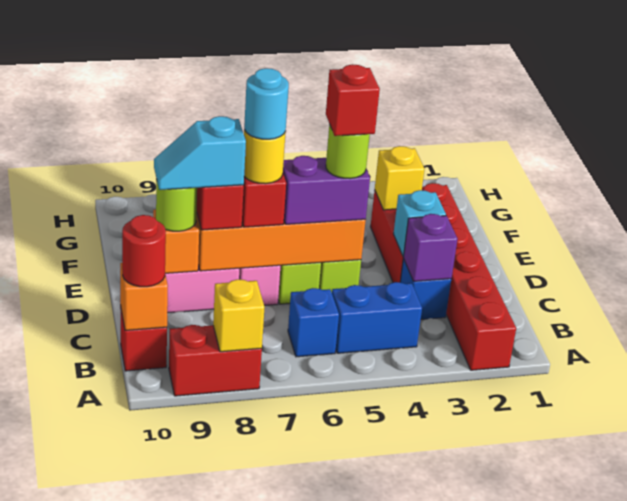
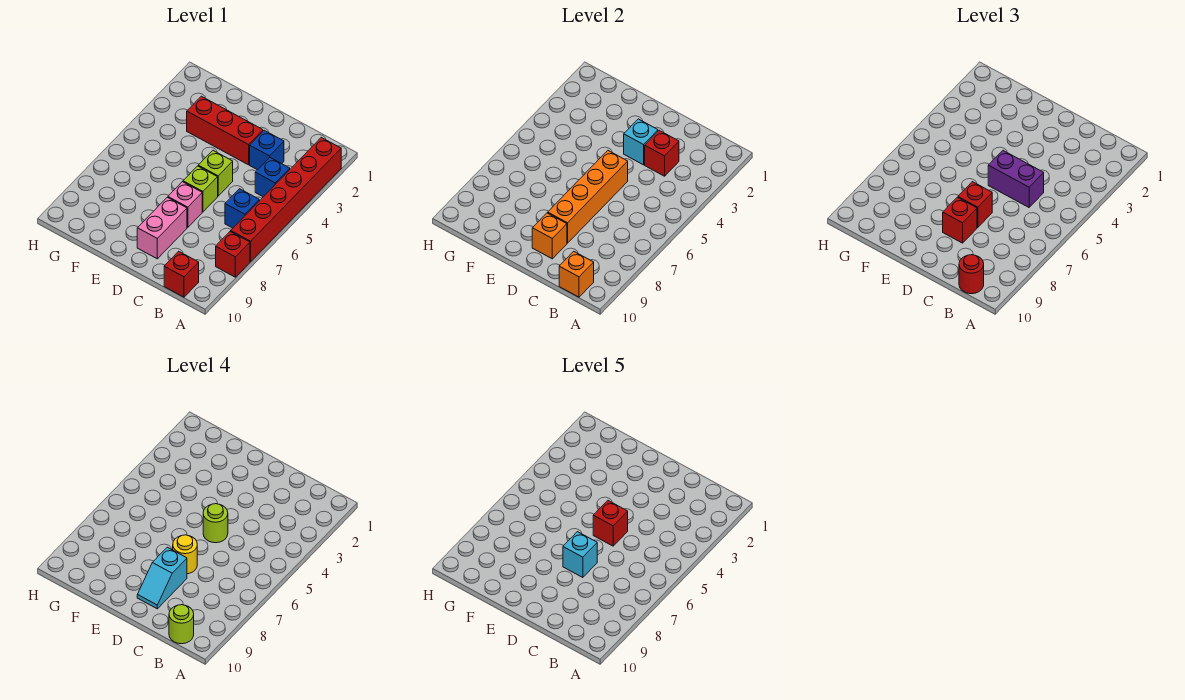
red 1x6 brick [422,183,516,370] -> red 1x6 brick turned to [231,137,341,262]
red 1x2 brick [169,325,262,396] -> red 1x1 brick [216,231,250,277]
yellow 1x1 brick [213,279,265,352] -> none
blue 1x2 brick [332,282,422,353] -> blue 1x1 brick [255,158,290,197]
purple 1x1 brick [404,214,457,281] -> red 1x1 brick [645,130,679,176]
purple 1x2 brick [283,156,370,224] -> purple 1x2 brick turned to [988,151,1044,207]
cyan 1x1 round brick [244,68,289,139] -> cyan 1x1 brick [563,532,597,578]
lime 1x1 round brick [156,179,197,231] -> lime 1x1 round brick moved to [169,605,194,644]
yellow 1x1 brick [375,146,424,210] -> none

